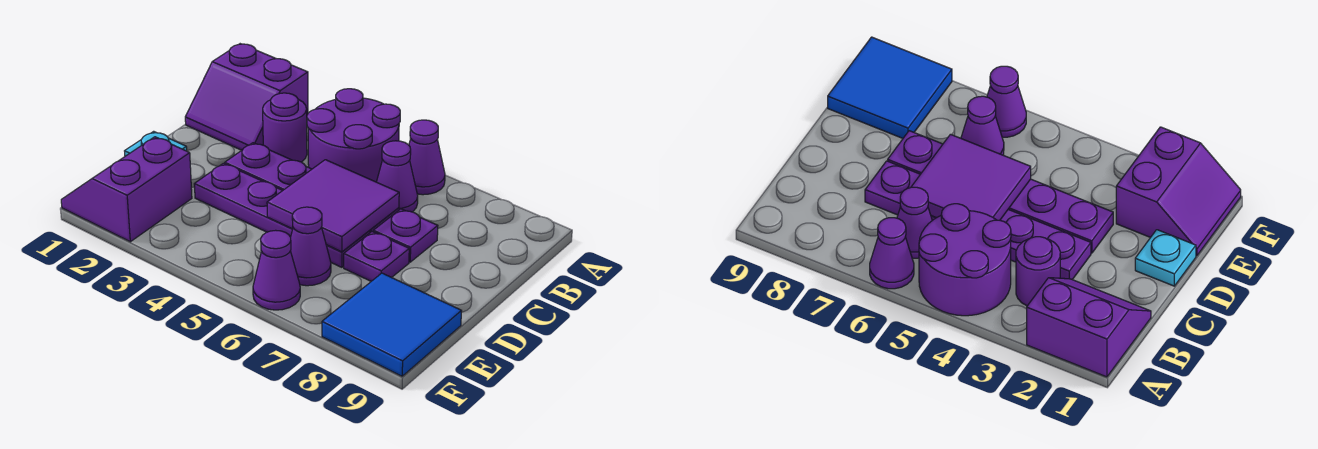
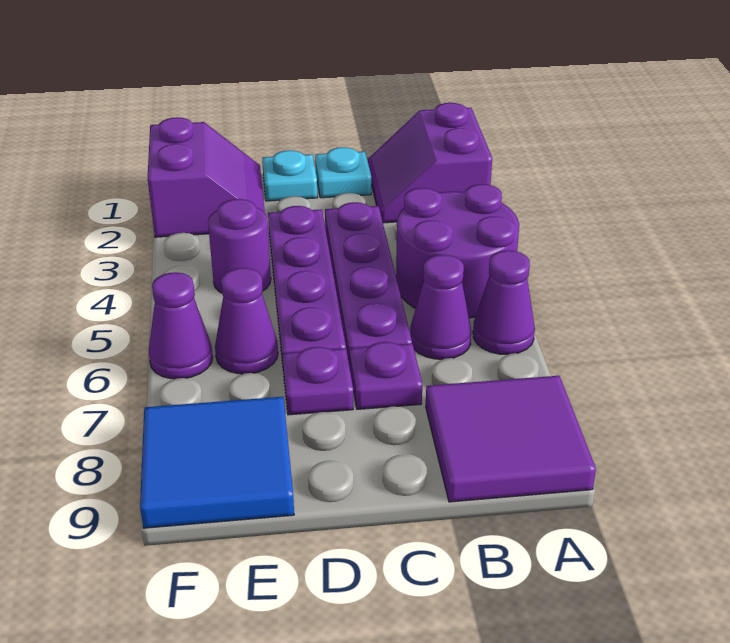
purple 1x1 round brick [263,93,307,162] -> purple 1x1 round brick moved to [208,199,271,293]
none -> cyan 1x1 plate [315,147,371,198]
purple 2x2 tile [267,160,399,252] -> purple 2x2 tile moved to [426,376,596,502]
purple 2x2 slope [61,137,192,242] -> purple 2x2 slope turned to [148,117,265,237]

